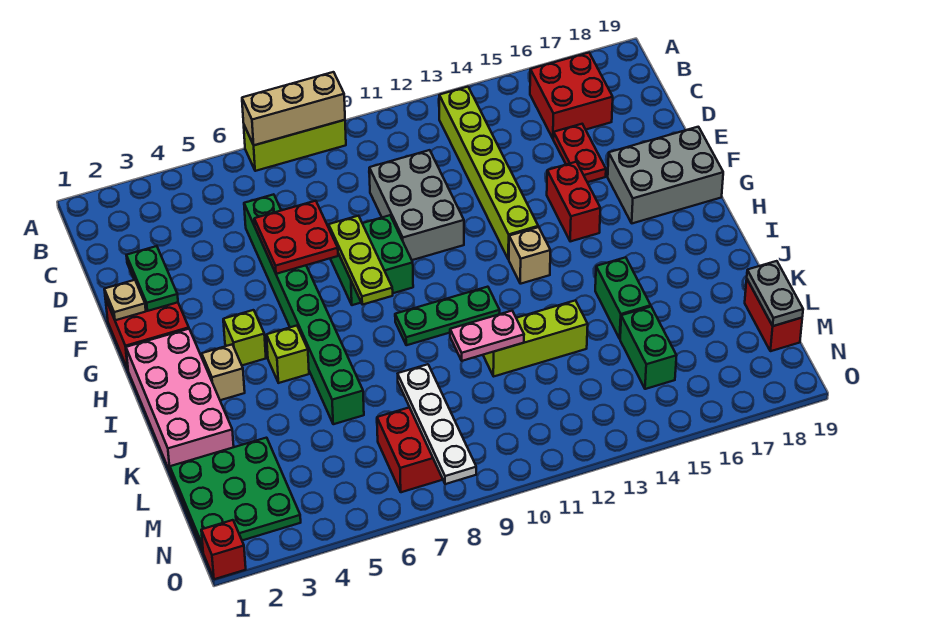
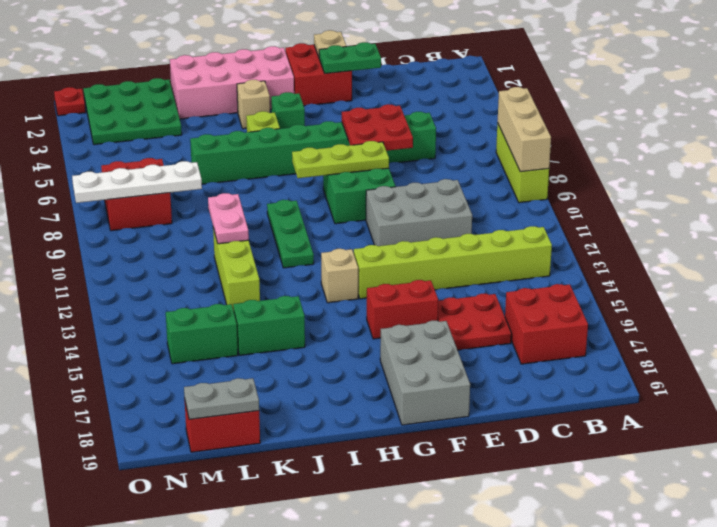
red 1x2 plate [553,124,606,182] -> red 2x2 plate [438,294,512,350]
lime 1x1 brick [223,310,266,365] -> green 1x1 brick [271,92,305,129]
red 1x1 brick [201,520,246,579] -> red 1x1 plate [54,87,86,116]

